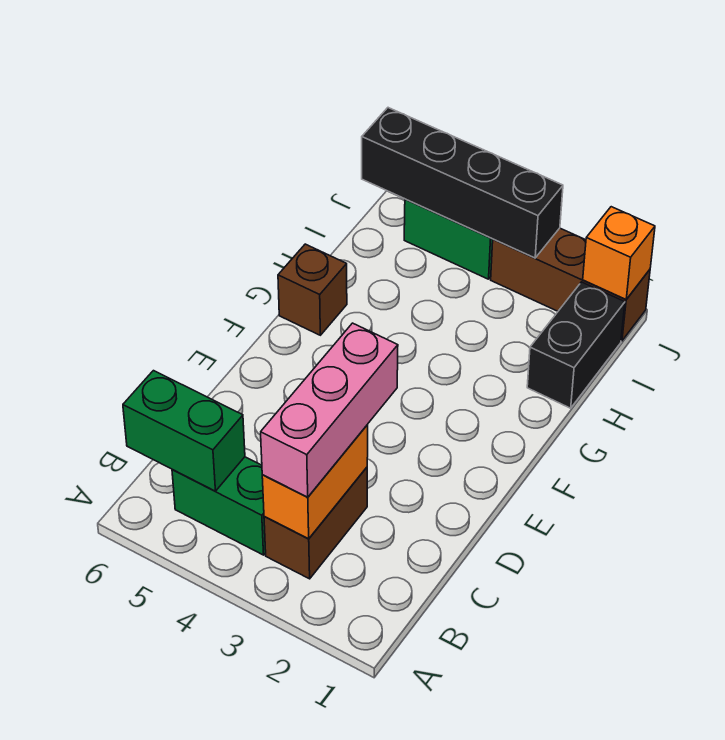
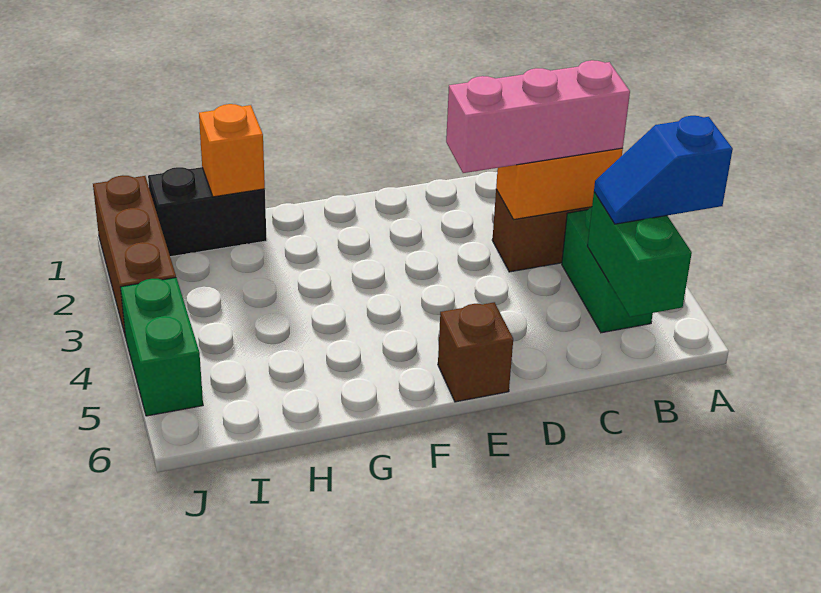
none -> blue 1x2 slope [594,116,733,224]
brown 1x1 brick [278,244,347,335] -> brown 1x1 brick moved to [438,302,513,402]
orange 1x1 brick [583,207,655,300] -> orange 1x1 brick moved to [199,104,265,197]
black 1x4 brick [362,108,563,258] -> none

